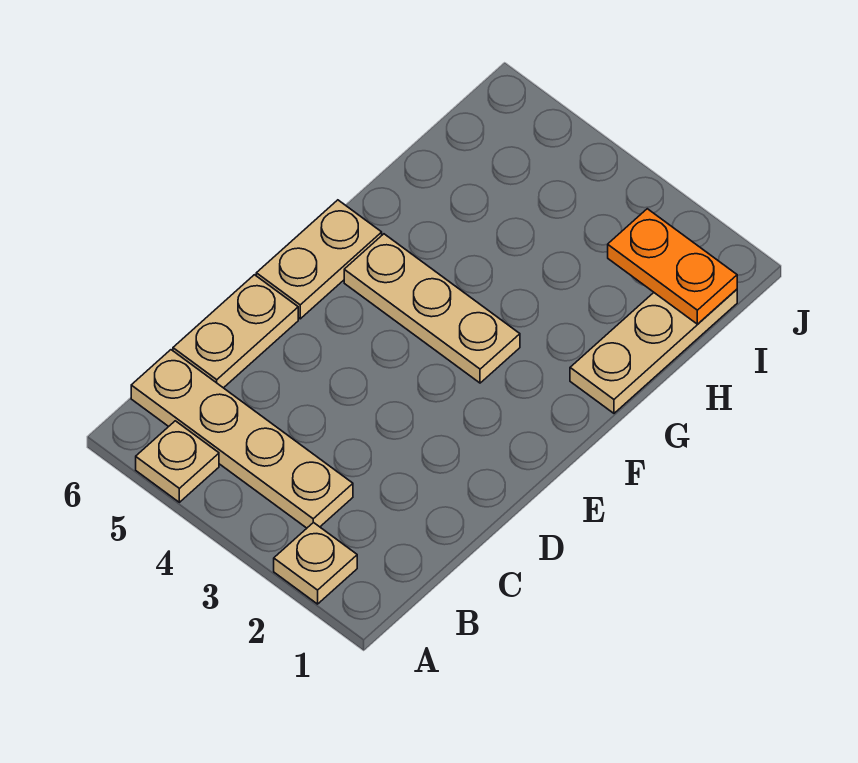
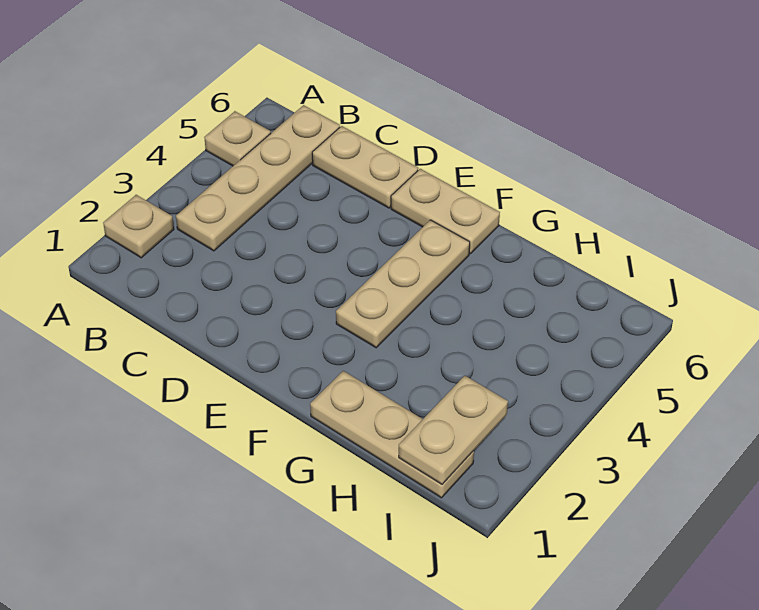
orange 1x2 plate [608,209,737,324] -> tan 1x2 plate [399,376,508,484]

